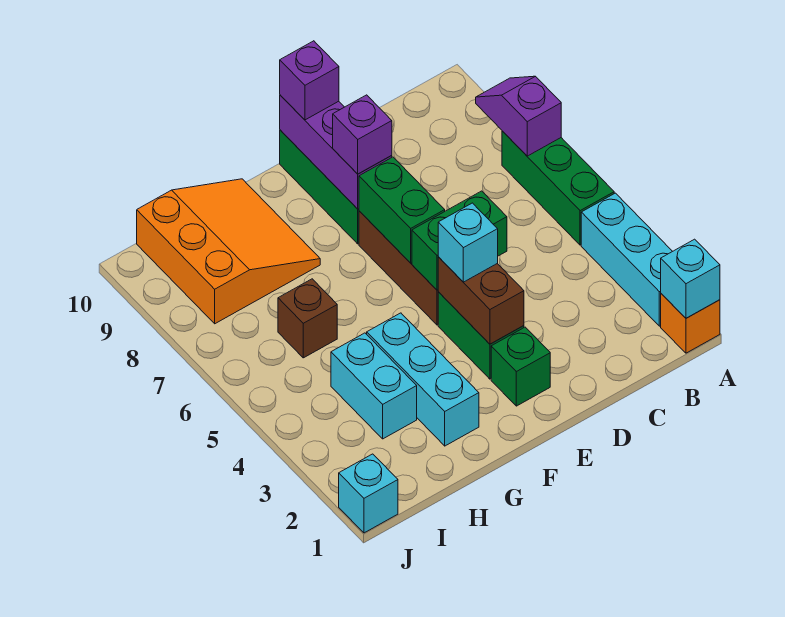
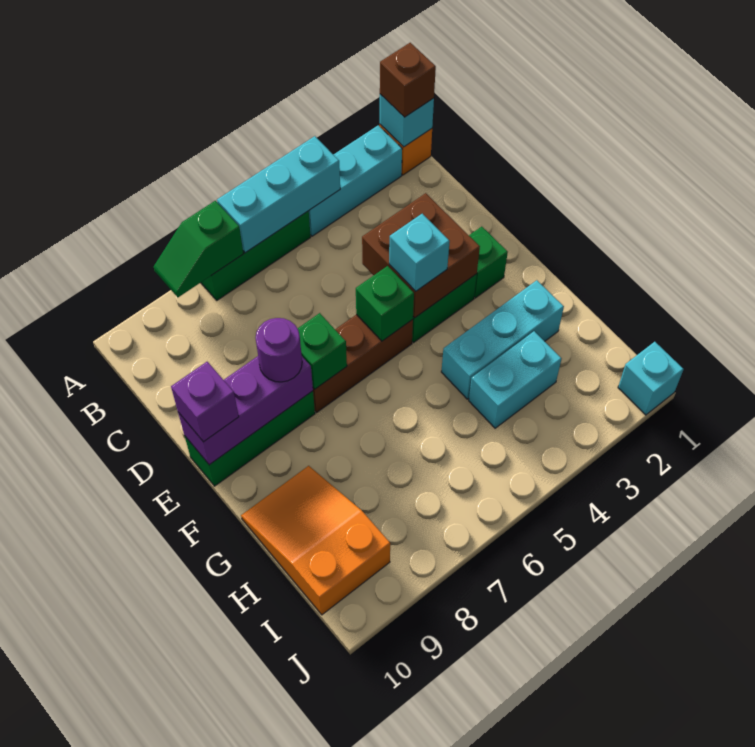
none -> cyan 1x3 brick [217,136,340,253]
purple 1x2 slope [476,76,561,156] -> green 1x2 slope [154,201,243,297]
green 1x2 brick [412,191,507,290] -> green 1x1 brick [356,266,414,341]
brown 1x2 brick [438,257,524,344] -> brown 2x2 brick [362,193,480,318]
green 1x2 brick [359,157,445,263] -> green 1x1 brick [298,313,347,389]
purple 1x1 brick [333,95,392,174] -> purple 1x1 round brick [256,318,302,382]
orange 3x3 slope [137,179,320,324] -> orange 2x3 slope [241,466,390,615]
brown 1x1 brick [278,279,337,358] -> brown 1x1 brick moved to [380,43,436,117]

